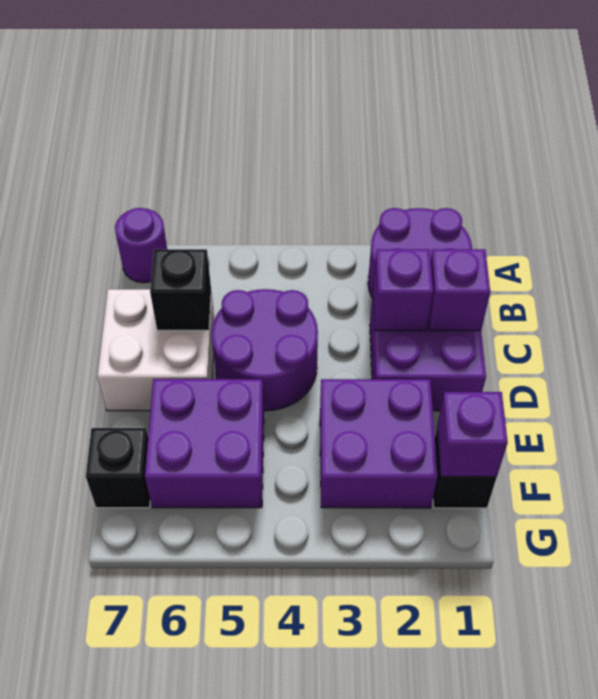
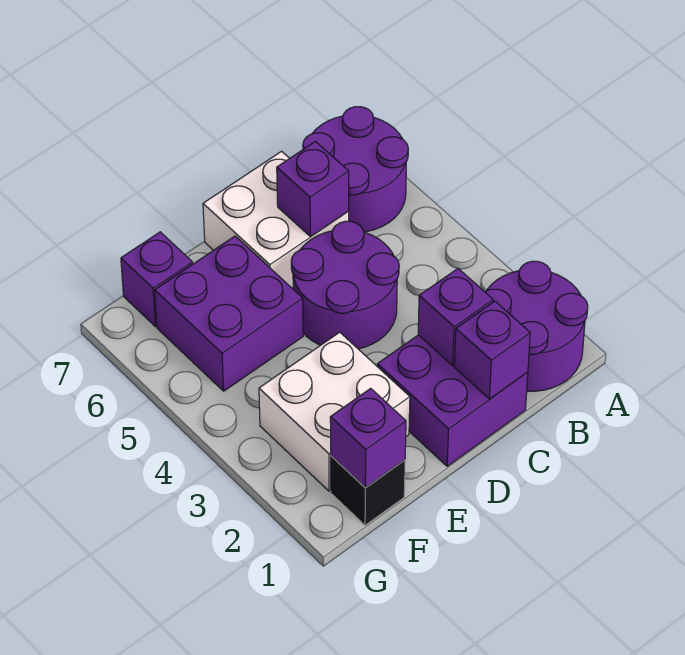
purple 1x1 round brick [115,208,167,283] -> purple 2x2 round brick [303,107,408,232]
black 1x1 brick [150,249,211,330] -> purple 1x1 brick [277,141,349,237]
purple 2x2 brick [320,379,438,508] -> white 2x2 brick [259,332,410,491]
black 1x1 brick [86,428,150,508] -> purple 1x1 brick [121,232,193,327]

